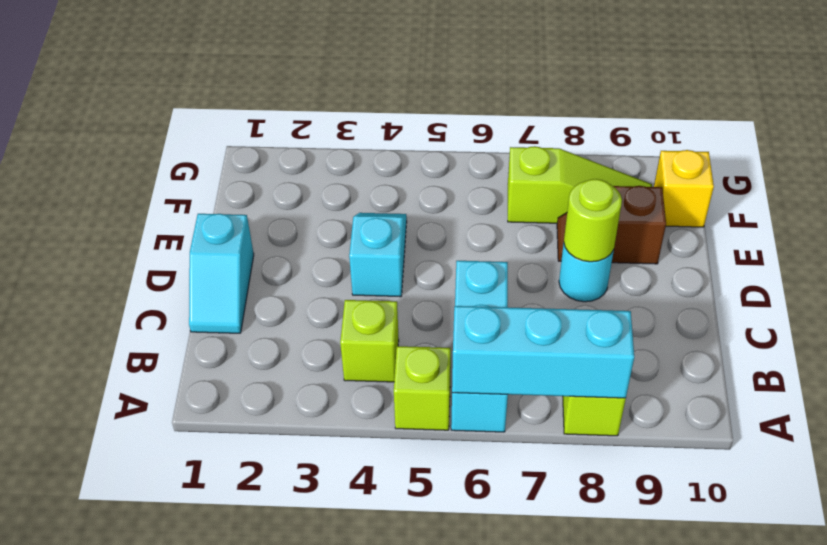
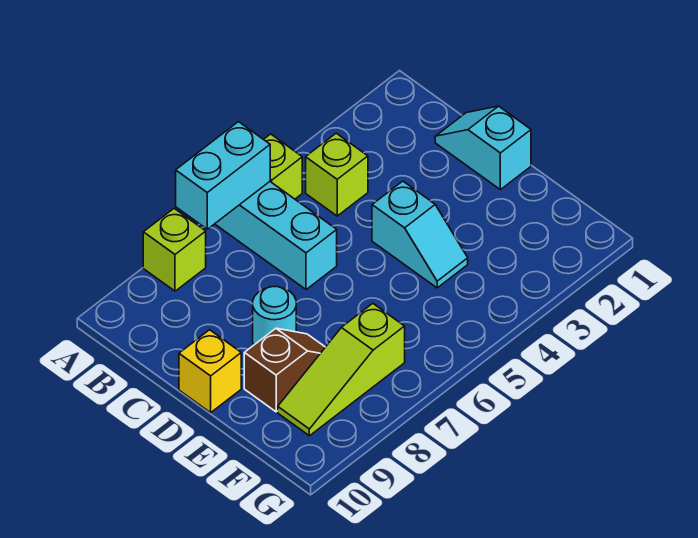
cyan 1x3 brick [452,306,634,398] -> cyan 1x2 brick [176,122,270,229]
lime 1x1 round brick [564,179,622,262] -> none
yellow 1x1 brick [654,150,714,227] -> yellow 1x1 brick moved to [179,330,241,413]

